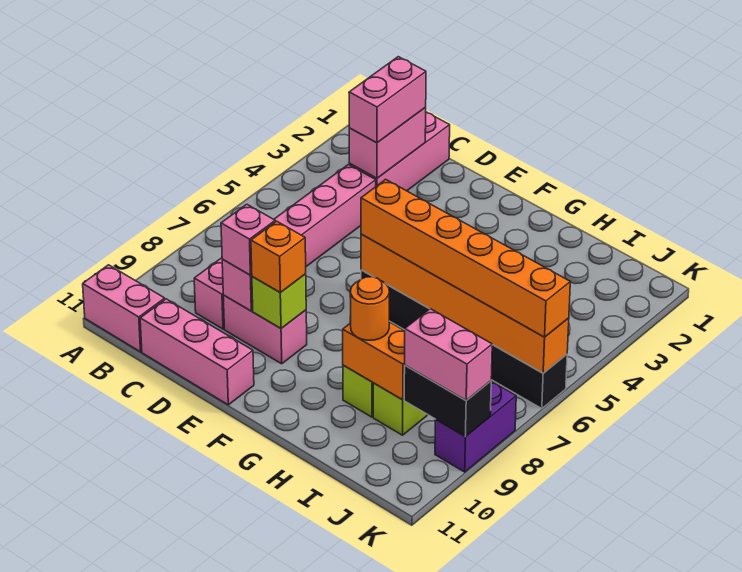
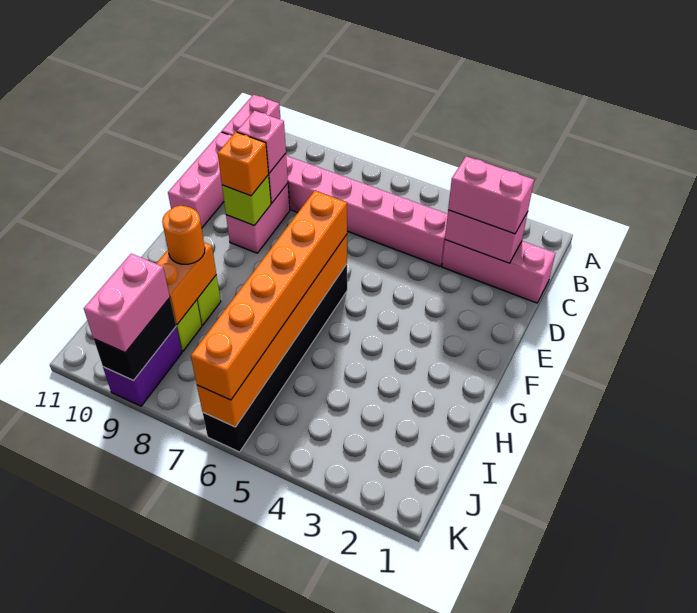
purple 1x2 brick [435,381,516,472] -> purple 1x2 brick turned to [103,327,182,406]

